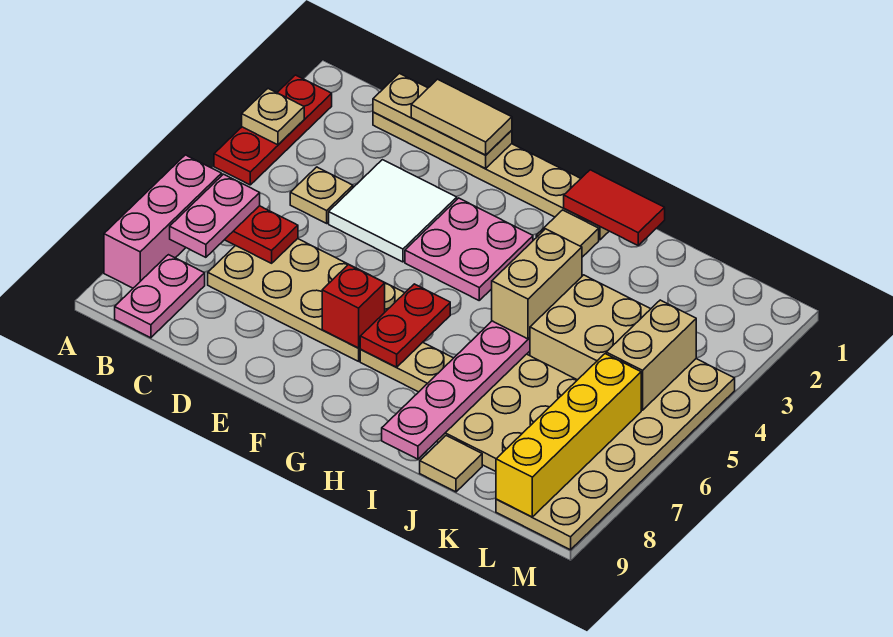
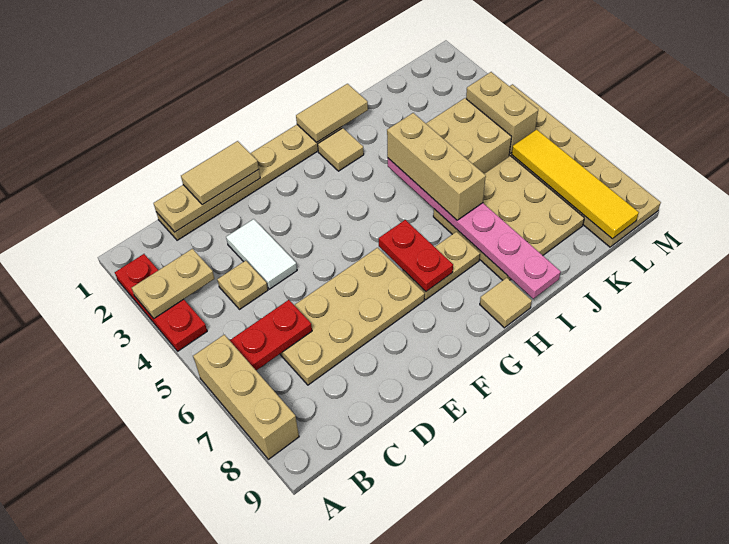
tan 1x1 plate [242,89,304,145] -> tan 1x2 plate [132,249,215,318]
pink 1x3 brick [104,155,222,288] -> tan 1x3 brick [193,335,299,459]
pink 1x2 plate [170,174,260,257] -> none
pink 1x2 plate [115,255,205,338] -> none
white 2x2 tile [329,160,457,262] -> white 1x2 tile [226,219,297,289]
pink 2x2 plate [405,198,533,300] -> none
red 1x1 brick [322,264,385,348] -> none
red 1x2 tile [564,170,665,245] -> tan 1x2 tile [296,84,368,142]
tan 1x2 brick [492,229,582,339] -> tan 1x3 brick [387,113,486,220]
tan 1x1 tile [420,436,482,492] -> tan 1x1 tile moved to [480,278,532,328]
yellow 1x4 brick [496,354,641,517] -> yellow 1x4 tile [512,130,639,239]

